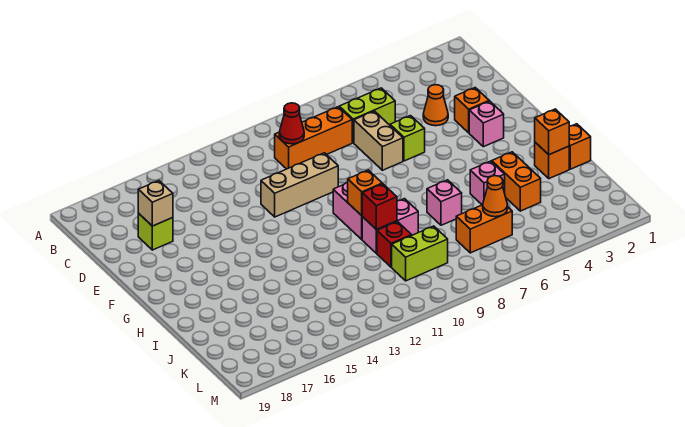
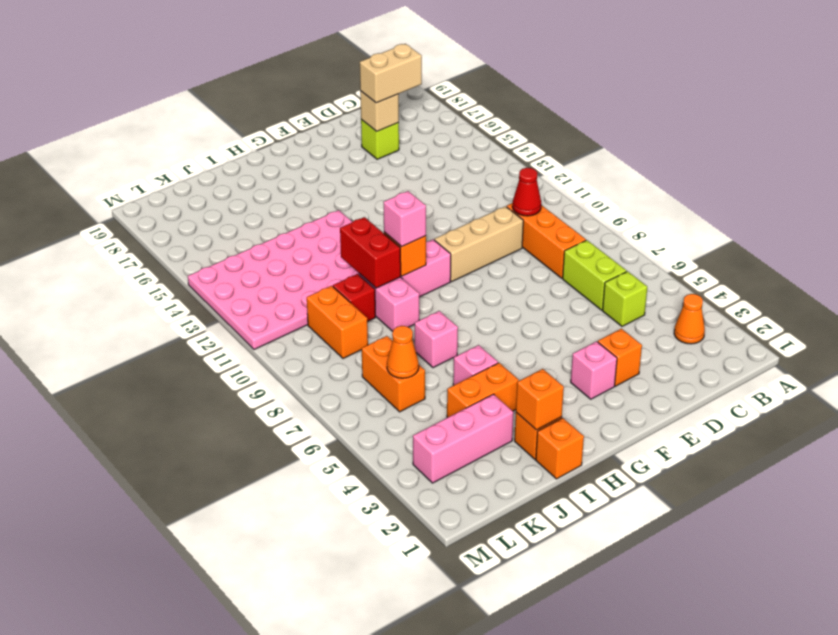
orange 1x1 cone [423,85,448,126] -> orange 1x1 cone moved to [674,294,705,344]
tan 1x2 brick [354,111,403,170] -> tan 1x2 brick moved to [360,44,422,103]
lime 1x1 brick [390,116,425,161] -> lime 1x1 brick moved to [603,271,647,326]
tan 1x3 brick [261,153,338,217] -> tan 1x3 brick turned to [434,206,523,281]
none -> pink 1x1 brick [383,191,426,247]
none -> pink 4x6 plate [188,210,359,350]
red 1x1 brick [362,184,397,229] -> red 1x2 brick [340,217,401,288]
none -> pink 1x3 brick [413,394,514,483]
lime 1x2 brick [392,226,448,281] -> orange 1x2 brick [307,286,368,358]

